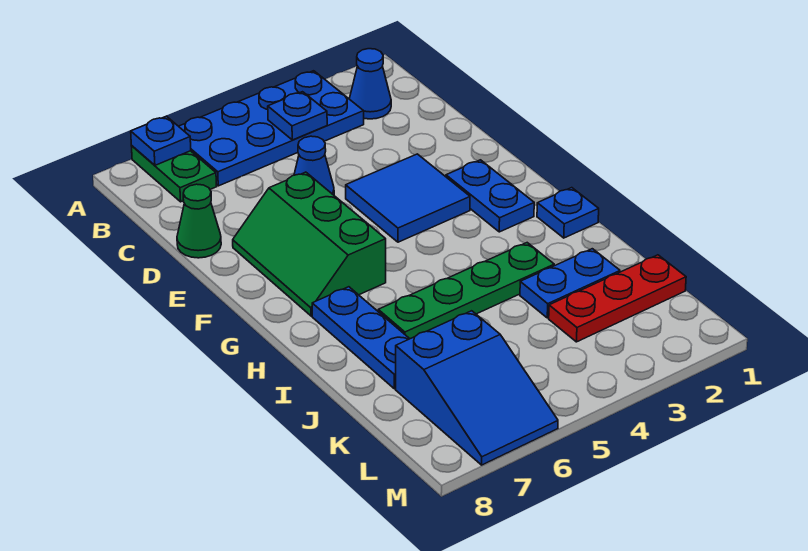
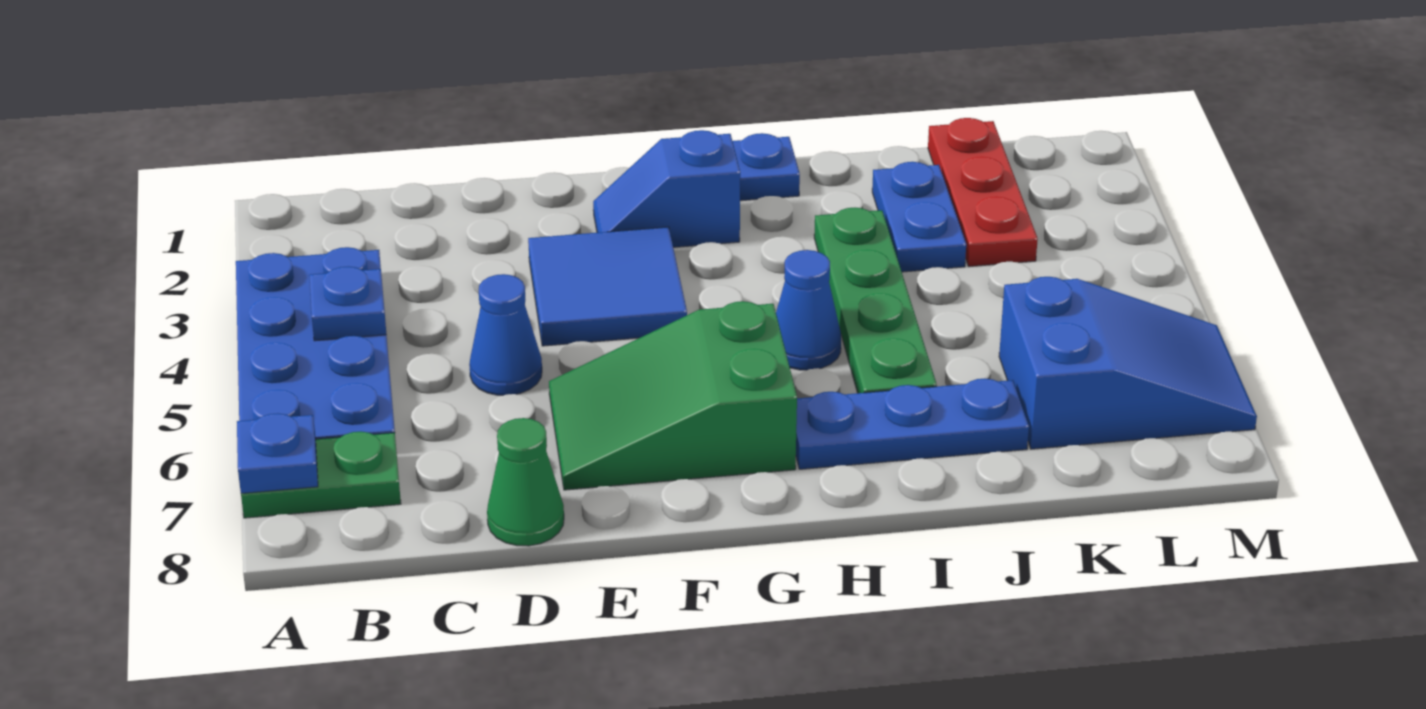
blue 1x1 cone [350,49,391,119] -> blue 1x1 cone moved to [776,250,841,370]
green 2x3 slope [233,172,386,316] -> green 2x3 slope turned to [549,301,797,490]
blue 1x2 plate [446,160,534,232] -> blue 1x2 slope [593,130,740,247]

